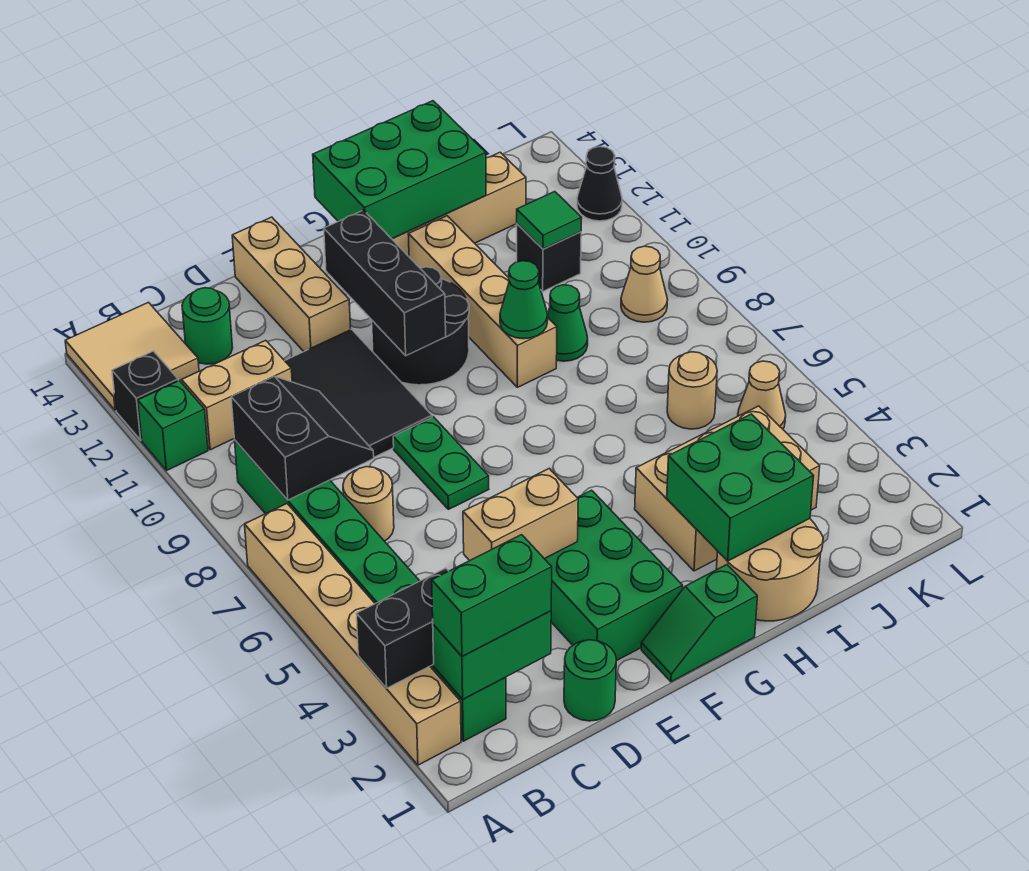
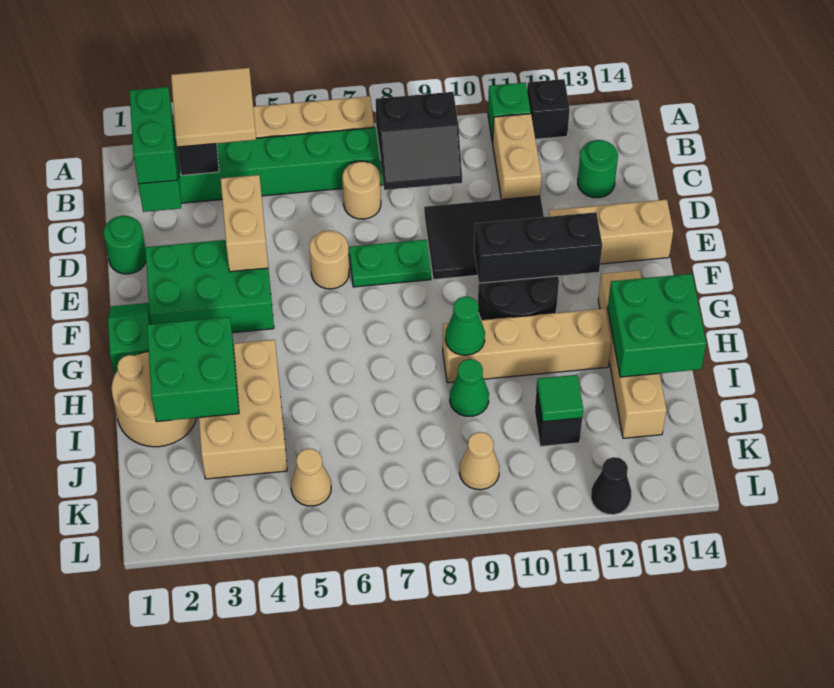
tan 2x2 tile [65,302,199,410] -> tan 2x2 tile moved to [171,68,256,147]
green 2x3 brick [313,101,486,239] -> green 2x2 brick [608,274,706,377]
tan 1x1 round brick [667,352,717,429] -> tan 1x1 round brick moved to [310,231,349,289]

